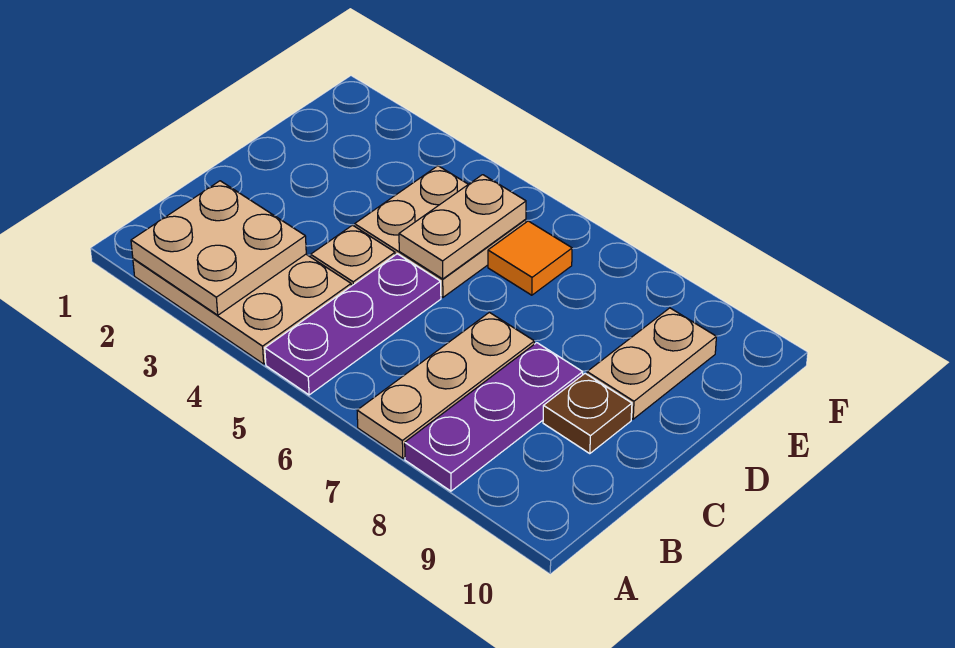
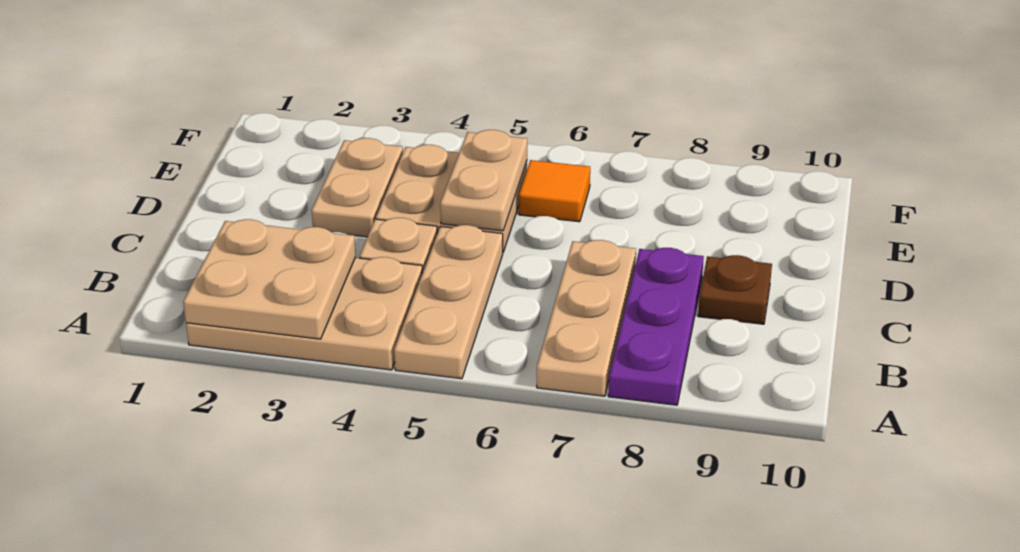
purple 1x3 plate [265,254,441,395] -> tan 1x3 plate [394,225,503,379]
tan 1x2 plate [587,308,716,419] -> tan 1x2 plate moved to [312,138,403,237]

